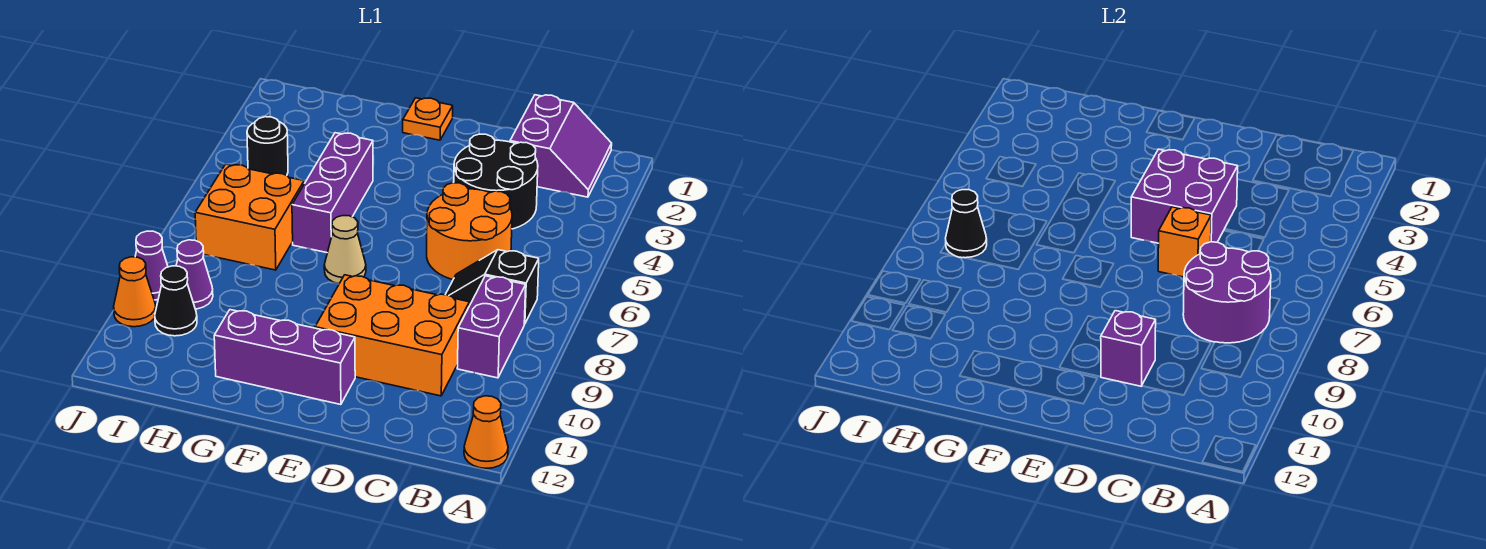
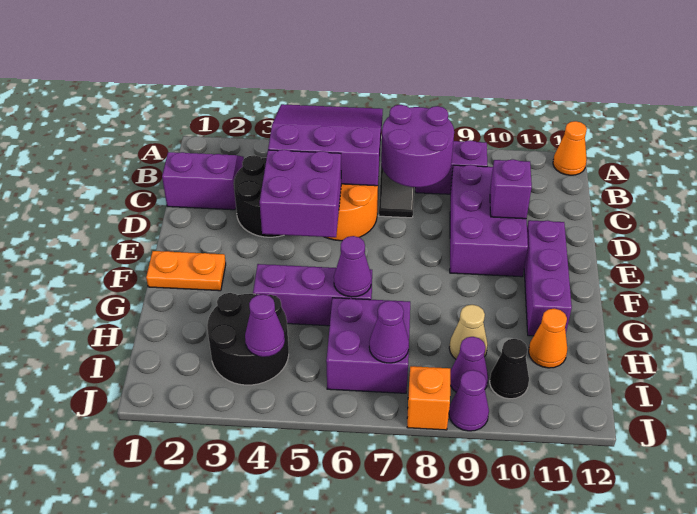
none -> purple 3x3 slope [268,104,383,186]
orange 2x3 brick [315,275,469,396] -> purple 2x3 brick [450,165,528,277]
orange 1x1 brick [1158,207,1211,277] -> orange 1x1 brick moved to [407,366,450,430]
orange 1x1 plate [403,98,453,140] -> orange 1x2 plate [146,251,226,291]
tan 1x1 cone [324,216,366,284] -> tan 1x1 cone moved to [449,305,488,359]
none -> purple 1x1 cone [334,236,372,297]
orange 2x2 brick [195,164,304,270] -> purple 2x2 brick [326,298,410,393]
black 1x1 round brick [247,117,288,175] -> black 2x2 round brick [207,293,289,385]
none -> purple 1x1 cone [245,294,285,357]
black 1x1 cone [946,190,987,258] -> purple 1x1 cone [369,301,409,363]
orange 1x1 cone [114,257,156,327] -> orange 1x1 cone moved to [529,309,567,368]

